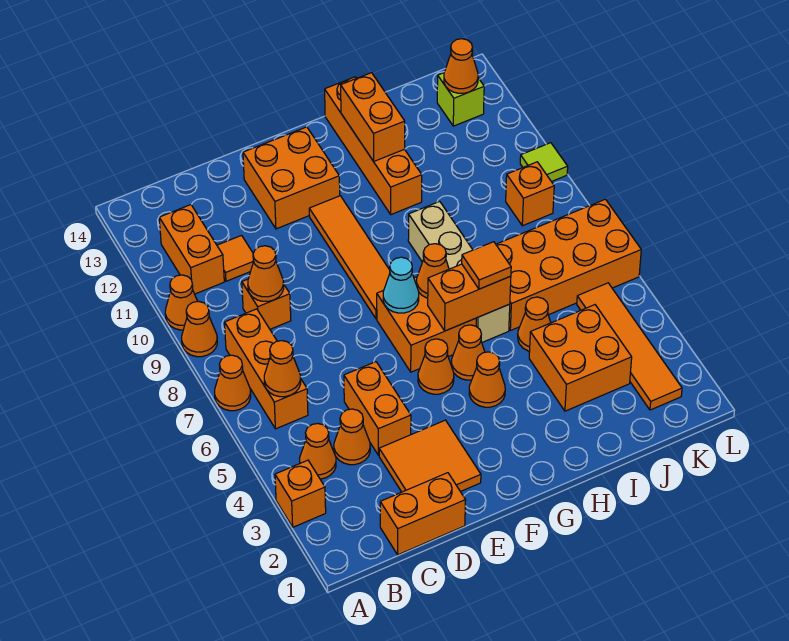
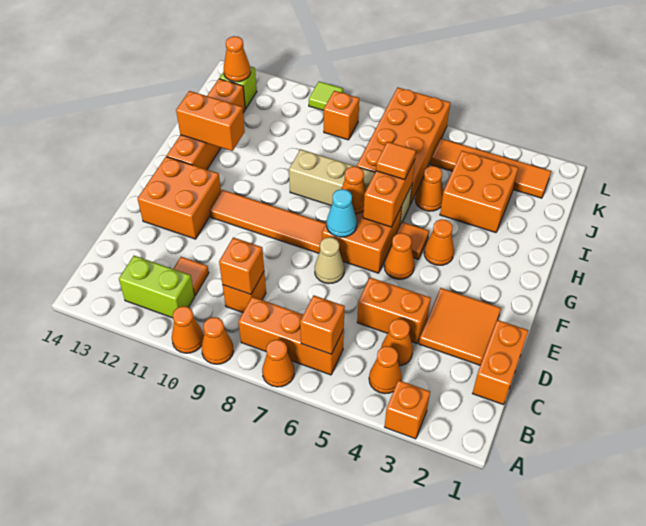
orange 1x1 cone [264,341,301,397] -> orange 1x1 brick [300,295,345,354]
orange 1x2 brick [159,205,224,294] -> lime 1x2 brick [119,256,195,318]
orange 1x1 cone [248,246,284,301] -> orange 1x1 brick [219,237,264,294]
none -> tan 1x1 cone [315,237,344,284]
orange 1x1 cone [452,325,485,380] -> orange 1x1 tile [391,222,429,259]
orange 1x4 brick [325,77,422,214] -> orange 1x4 brick turned to [167,79,245,169]

